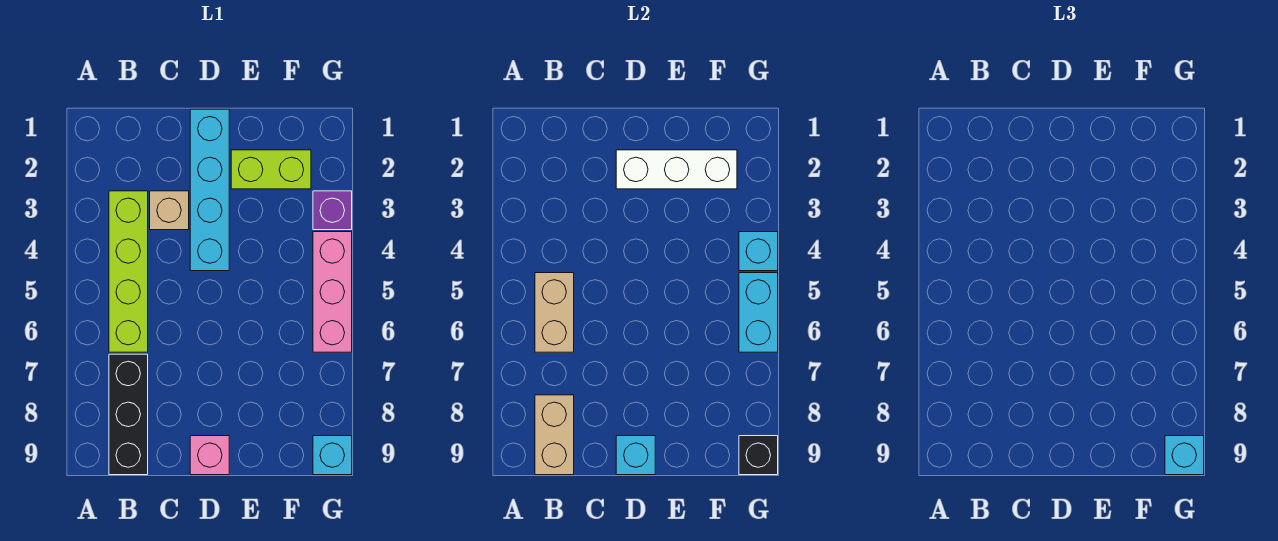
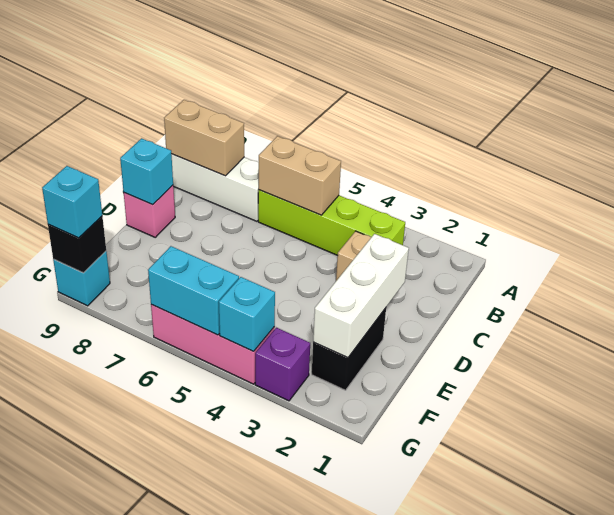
black 1x3 brick [109,354,148,475] -> white 1x3 brick [171,154,259,221]
cyan 1x4 brick [190,109,229,271] -> none
lime 1x2 brick [231,150,311,189] -> black 1x2 brick [312,308,386,390]

